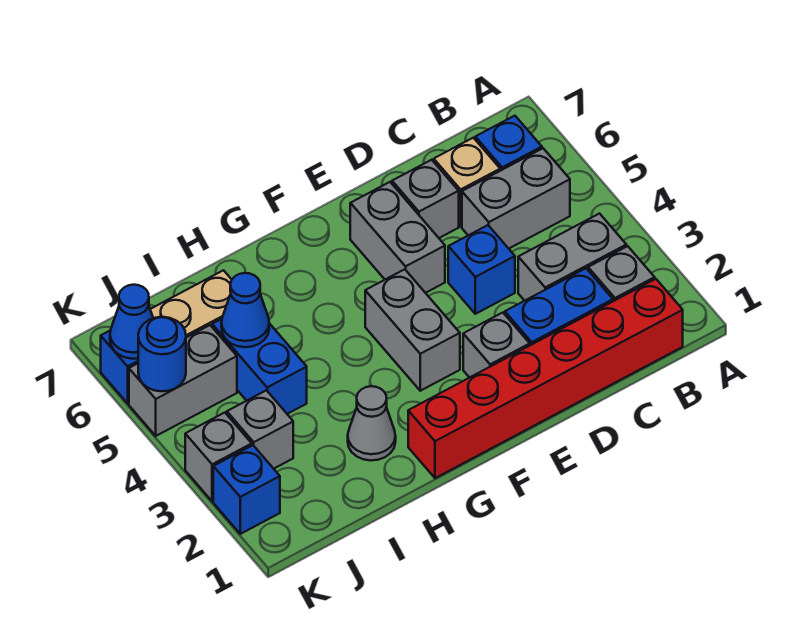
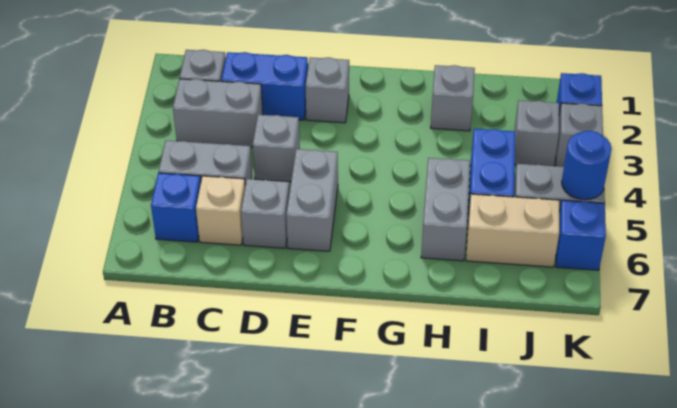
red 1x6 brick [408,279,683,478] -> none
blue 1x1 brick [448,225,515,314] -> grey 1x1 brick [253,115,300,182]
grey 1x2 brick [365,269,460,391] -> grey 1x2 brick moved to [421,158,470,261]
grey 1x1 cone [348,386,396,461] -> grey 1x1 brick [431,65,475,131]
blue 1x1 cone [221,273,269,347] -> none
blue 1x1 cone [110,285,153,359] -> none

